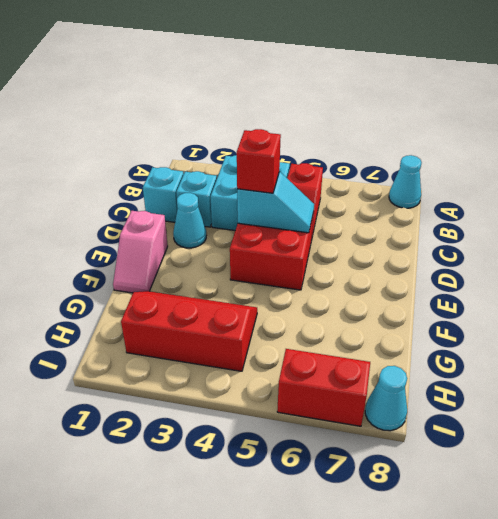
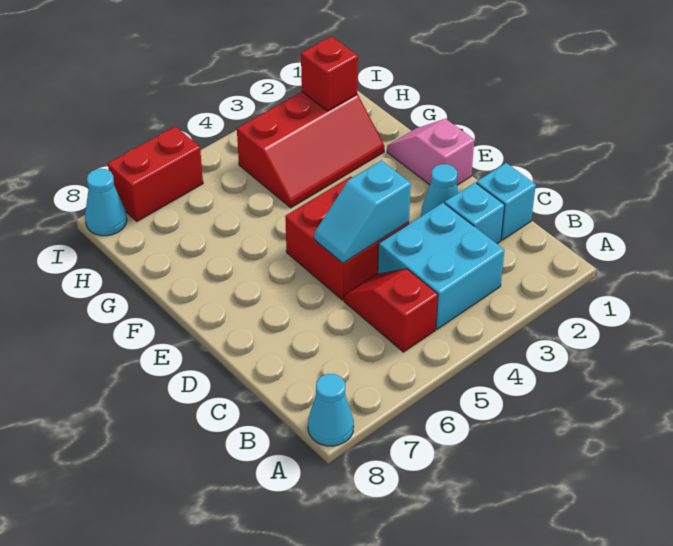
red 1x1 brick [237,129,281,193] -> red 1x1 brick moved to [301,36,358,111]

